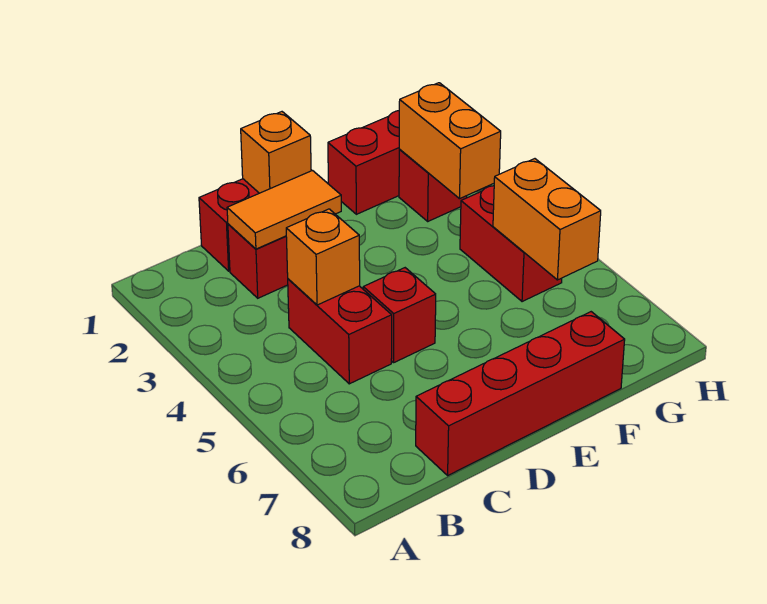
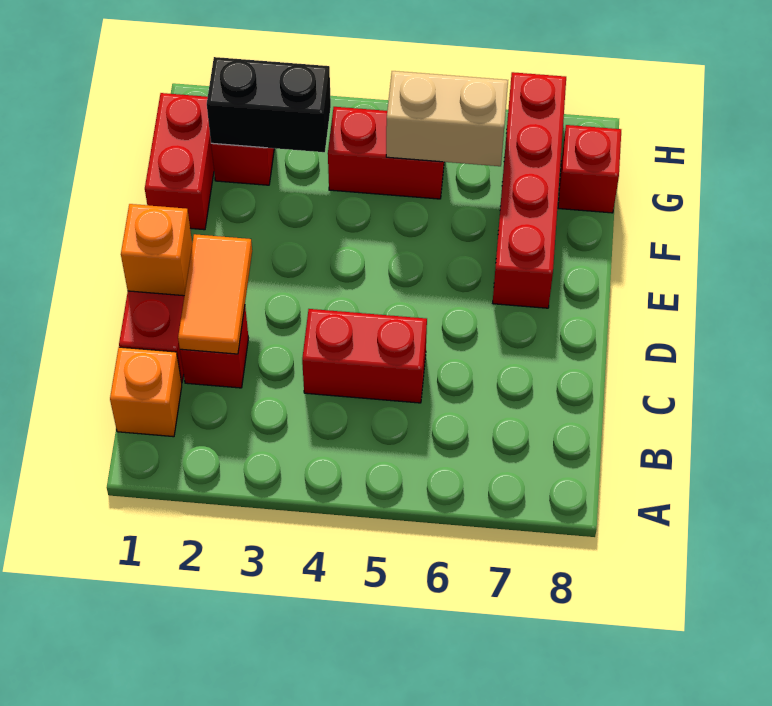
orange 1x1 brick [286,209,360,305] -> orange 1x1 brick moved to [110,347,182,437]
red 1x4 brick [416,312,625,475] -> red 1x4 brick moved to [493,72,566,308]
red 1x1 brick [363,268,436,363] -> red 1x1 brick moved to [558,125,621,213]
orange 1x2 brick [399,83,501,199] -> black 1x2 brick [207,57,331,152]
orange 1x2 brick [493,159,601,280] -> tan 1x2 brick [386,71,508,166]

